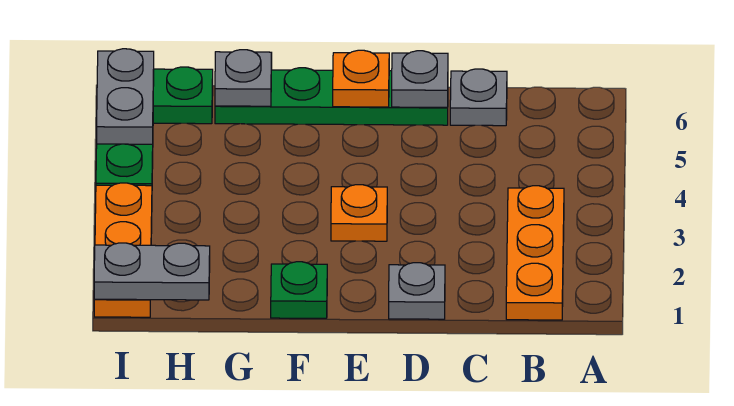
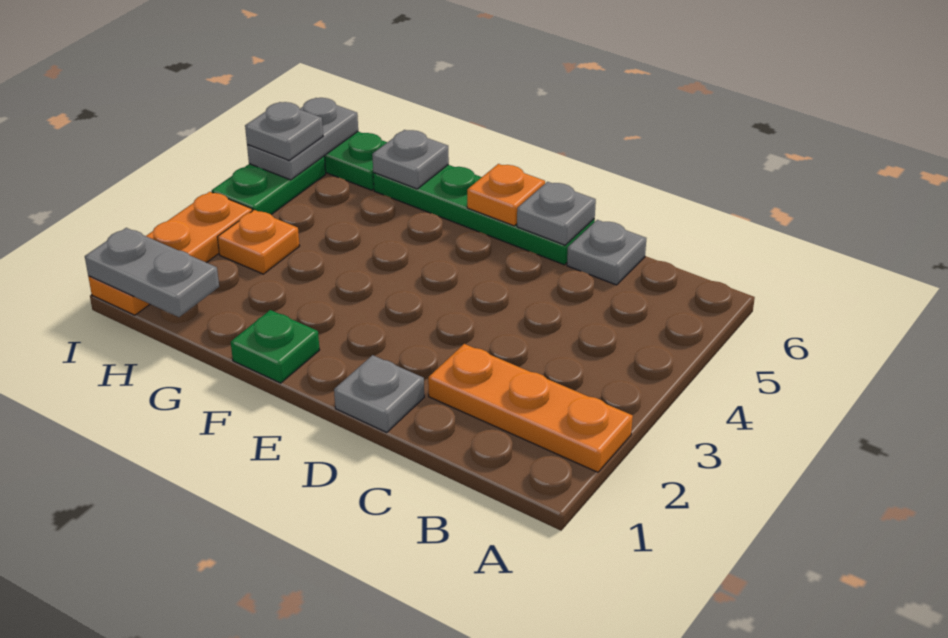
orange 1x3 plate [506,186,564,320] -> orange 1x3 plate turned to [428,344,633,472]
orange 1x1 plate [331,185,387,241] -> orange 1x1 plate moved to [217,210,299,274]
none -> grey 1x1 plate [245,102,323,160]

